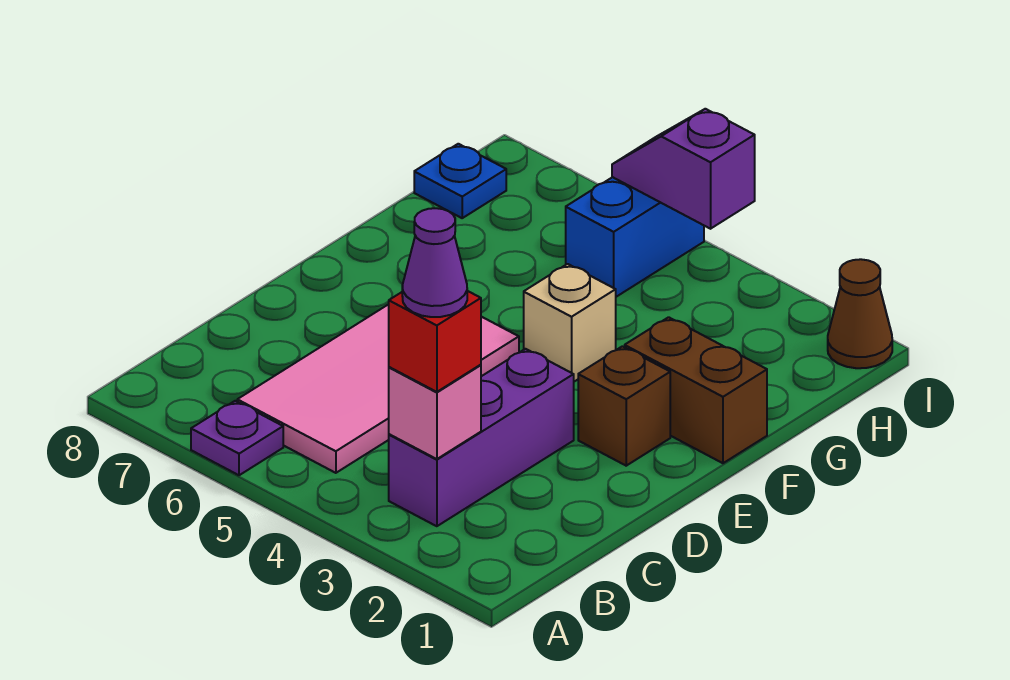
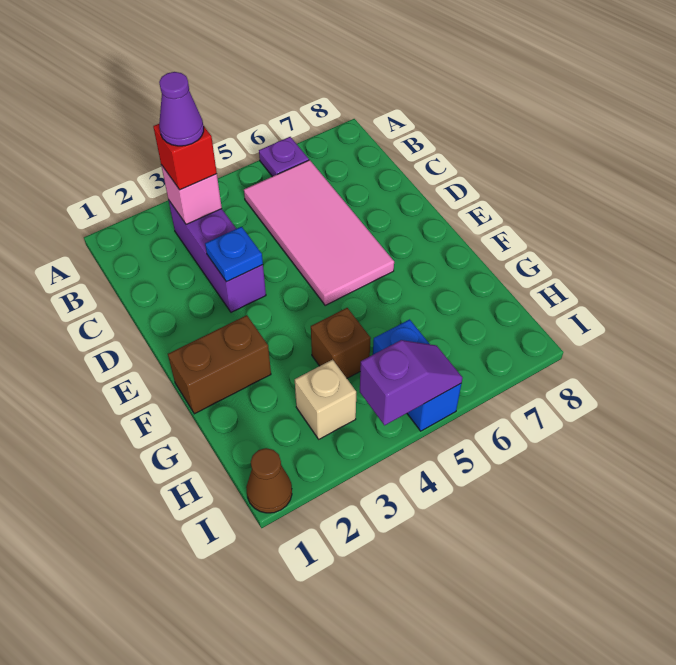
brown 1x1 brick [578,346,670,466] -> brown 1x1 brick moved to [311,308,371,378]
tan 1x1 brick [524,264,616,382] -> tan 1x1 brick moved to [295,360,356,439]
blue 1x1 plate [414,144,506,218] -> blue 1x1 plate moved to [205,227,263,282]

